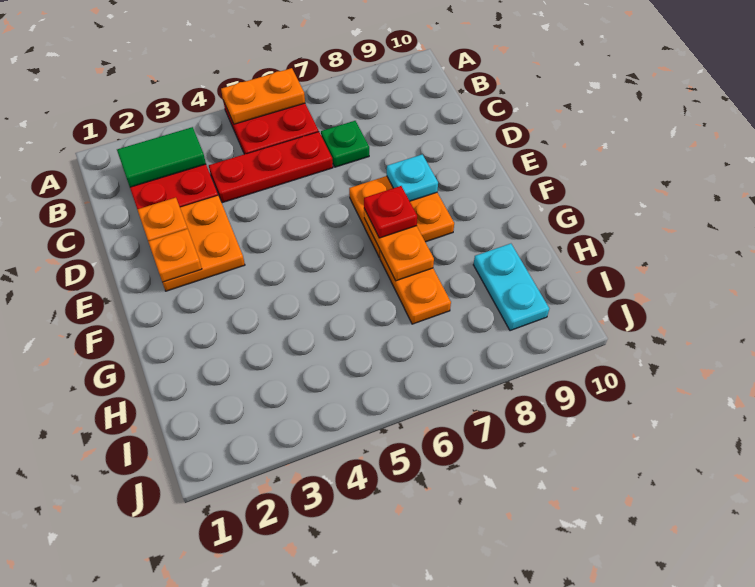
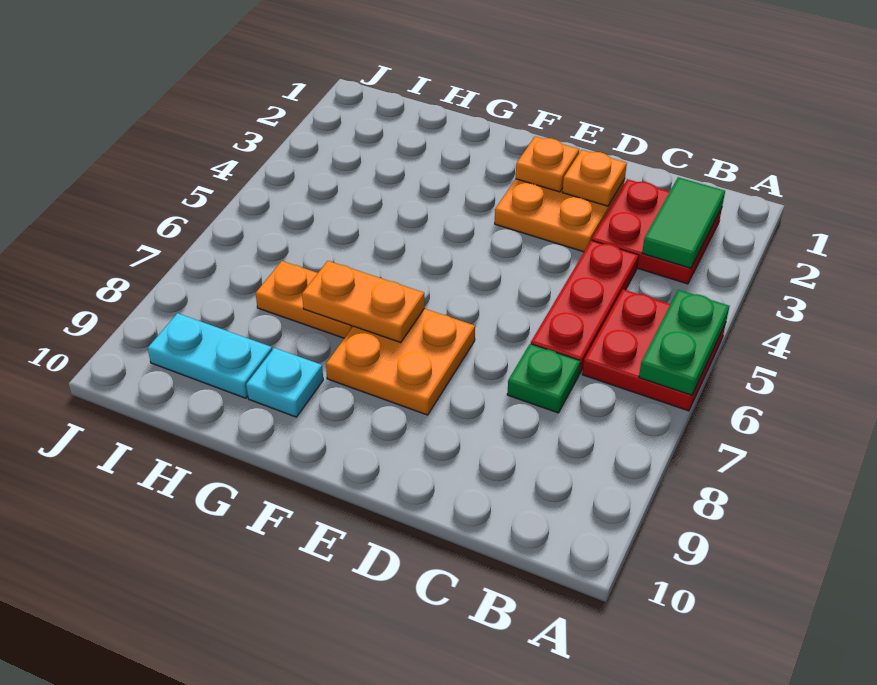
orange 1x2 plate [221,68,305,124] -> green 1x2 plate [639,290,729,395]
cyan 1x1 plate [387,155,438,201] -> cyan 1x1 plate moved to [246,348,323,417]
red 1x1 plate [364,186,417,238] -> none

